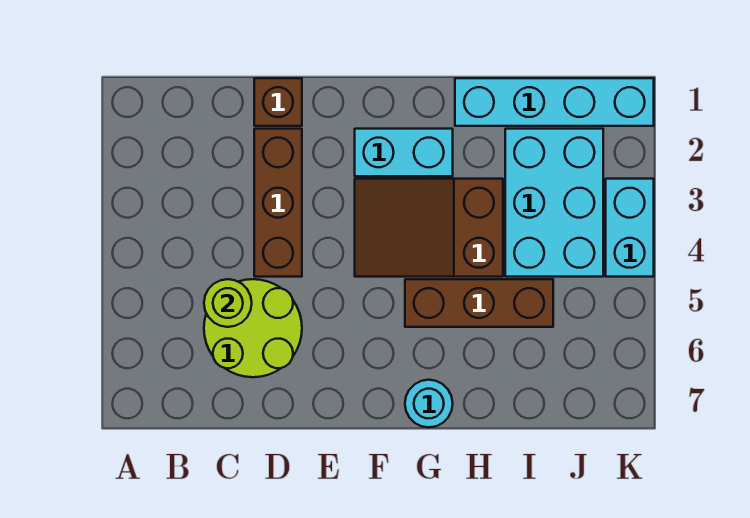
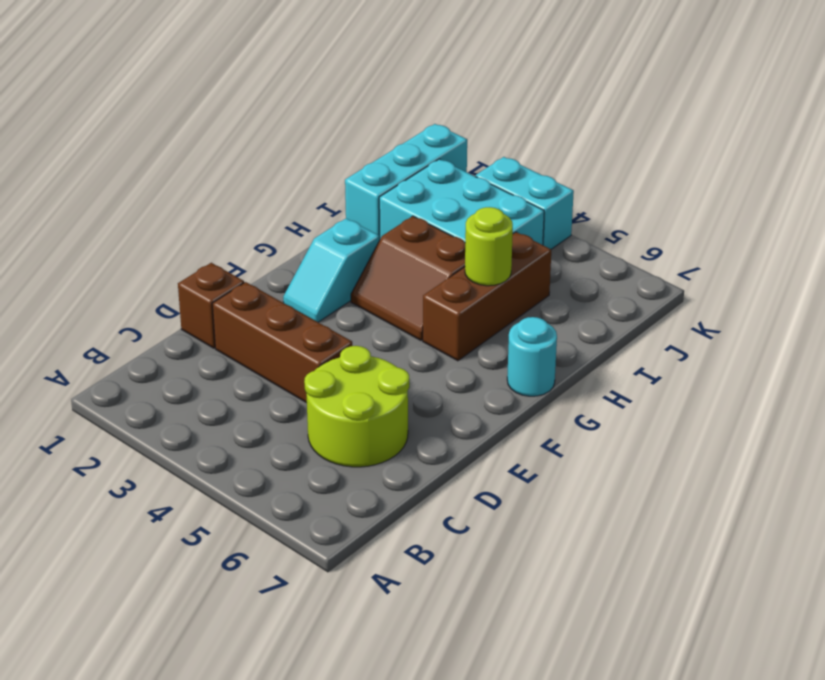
lime 1x1 round brick [204,279,252,327] -> lime 1x1 round brick moved to [465,207,513,286]
cyan 1x2 brick [355,129,453,176] -> cyan 1x2 slope [283,218,379,322]
brown 2x3 slope [355,179,503,277] -> brown 2x2 slope [351,216,465,340]
cyan 1x4 brick [455,78,654,126] -> cyan 1x3 brick [345,124,467,240]

